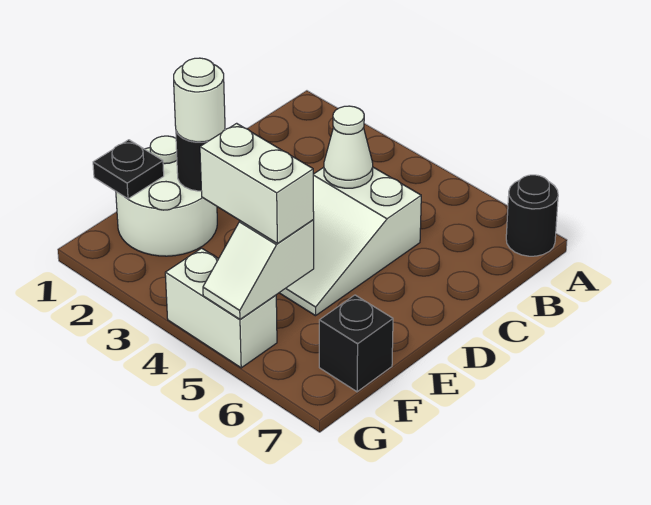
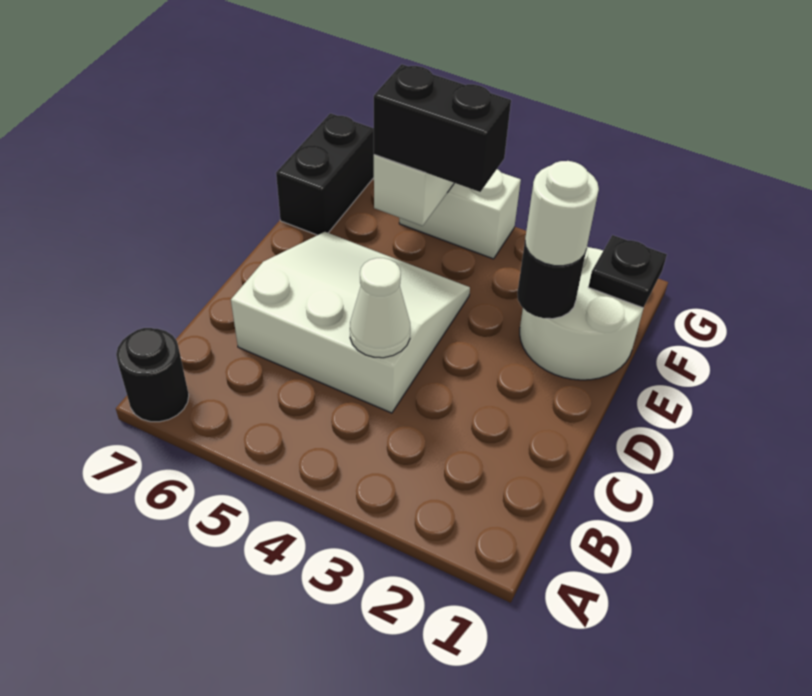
white 2x3 slope [279,167,421,316] -> white 3x3 slope [231,232,470,413]
white 1x2 brick [200,123,314,243] -> black 1x2 brick [374,64,511,192]
black 1x1 brick [319,295,393,392] -> black 1x2 brick [276,113,374,235]

